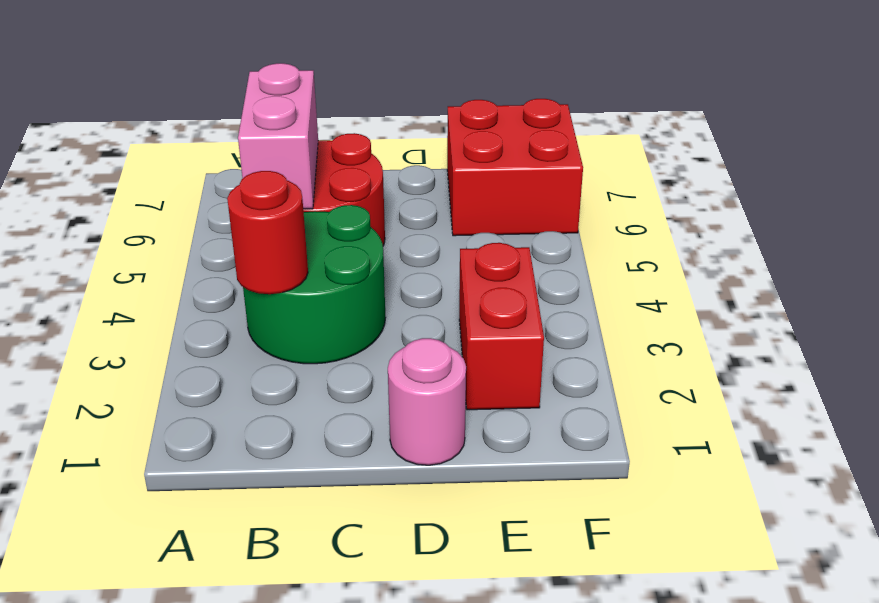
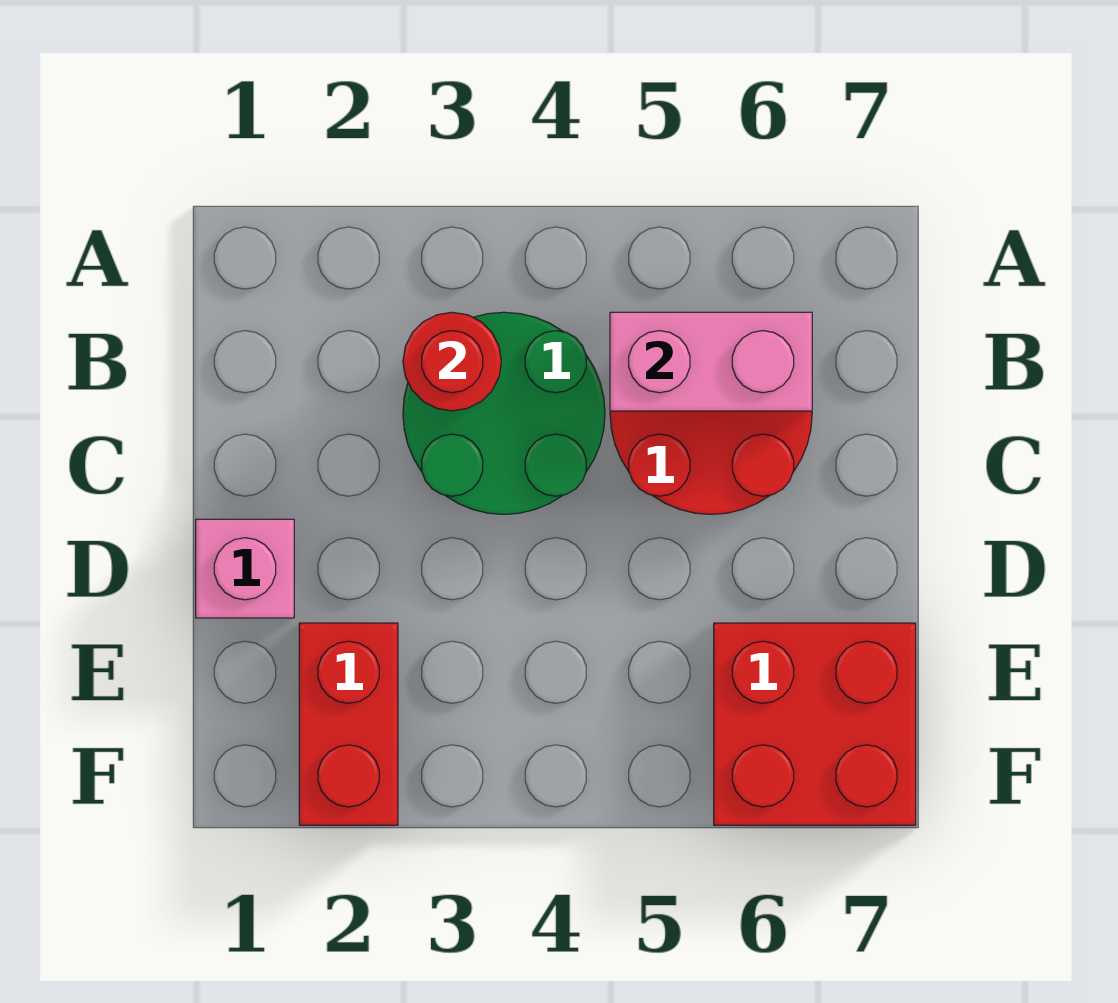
pink 1x1 round brick [388,338,466,465] -> pink 1x1 brick [196,519,294,618]
red 1x2 brick [459,243,544,410] -> red 1x2 brick turned to [299,623,398,825]

